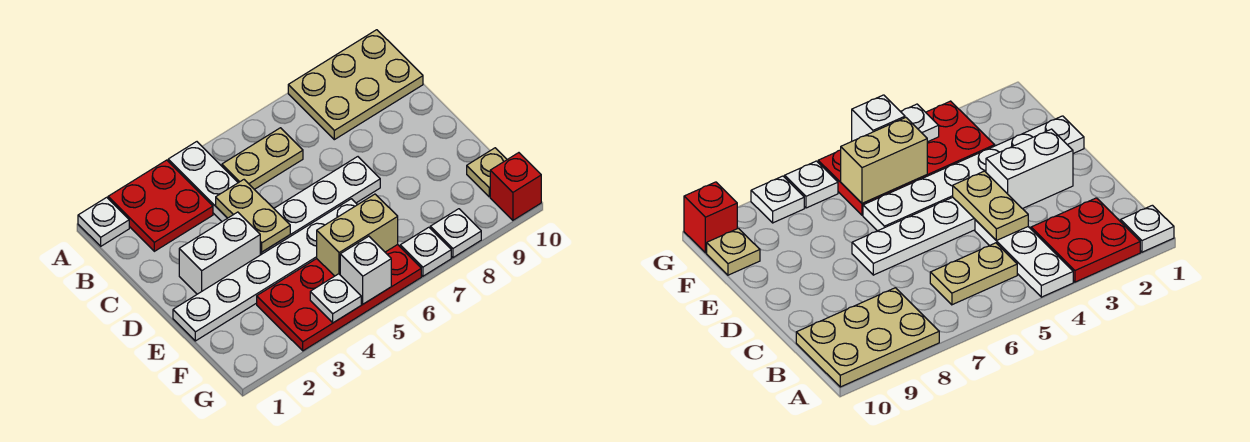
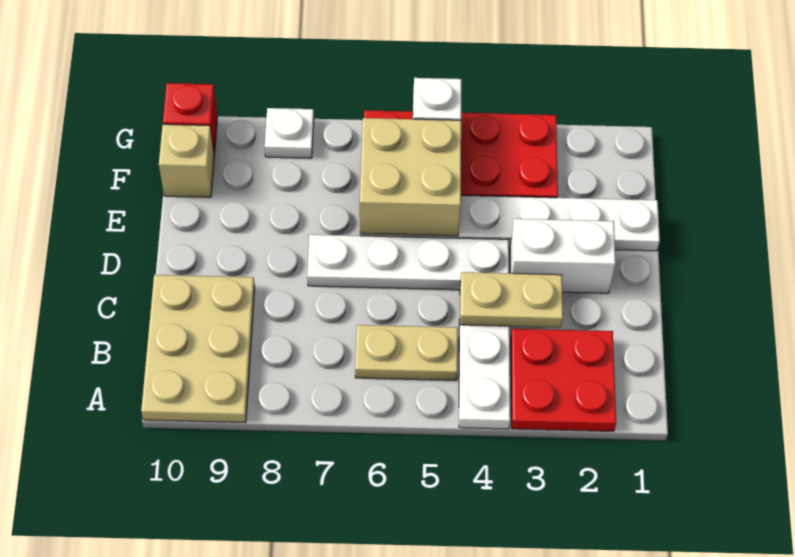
white 1x1 plate [78,197,129,246] -> none
tan 2x3 plate [288,30,423,140] -> tan 2x3 plate turned to [141,275,255,423]
tan 1x2 plate [216,180,290,252] -> tan 1x2 plate turned to [460,272,563,327]
tan 1x2 brick [317,194,398,276] -> tan 2x2 brick [360,118,461,236]
tan 1x1 plate [467,148,507,197] -> tan 1x1 brick [159,124,214,197]
white 1x1 plate [310,274,361,323] -> none
white 1x1 plate [400,227,451,276] -> none

